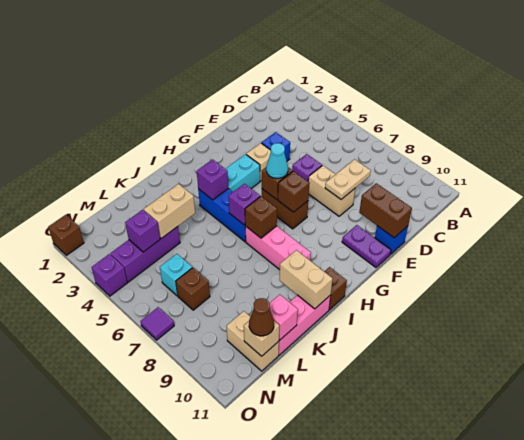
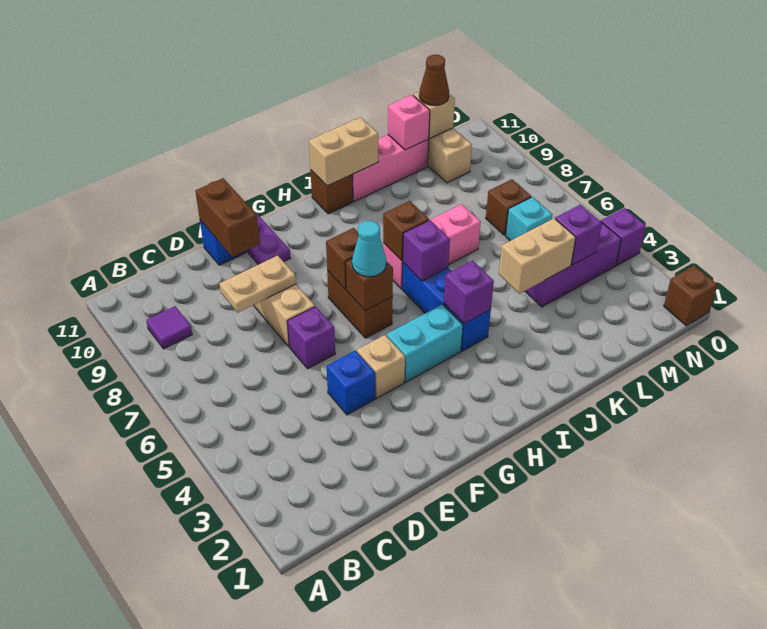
pink 1x3 brick [245,226,311,270] -> pink 1x3 brick turned to [383,204,481,289]
tan 1x2 brick [279,250,333,309] -> tan 1x2 brick turned to [309,118,378,186]
purple 1x1 tile [141,307,174,340] -> purple 1x1 tile moved to [146,306,192,349]

